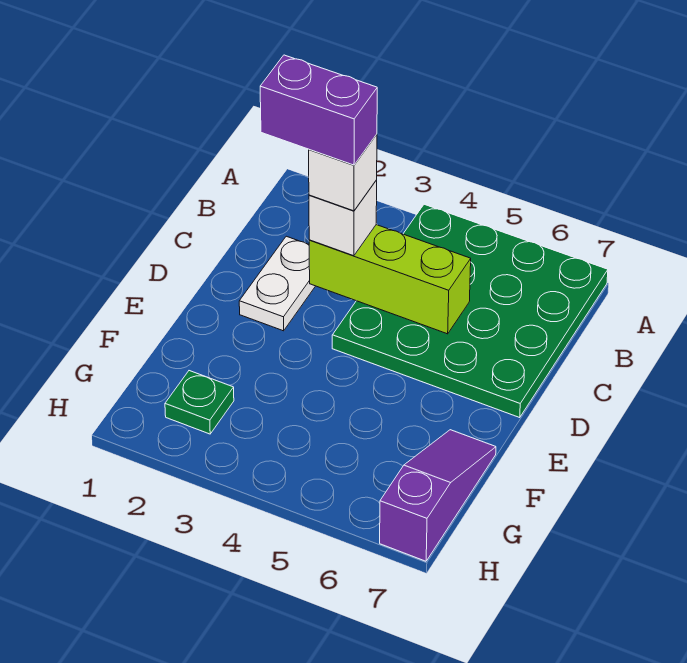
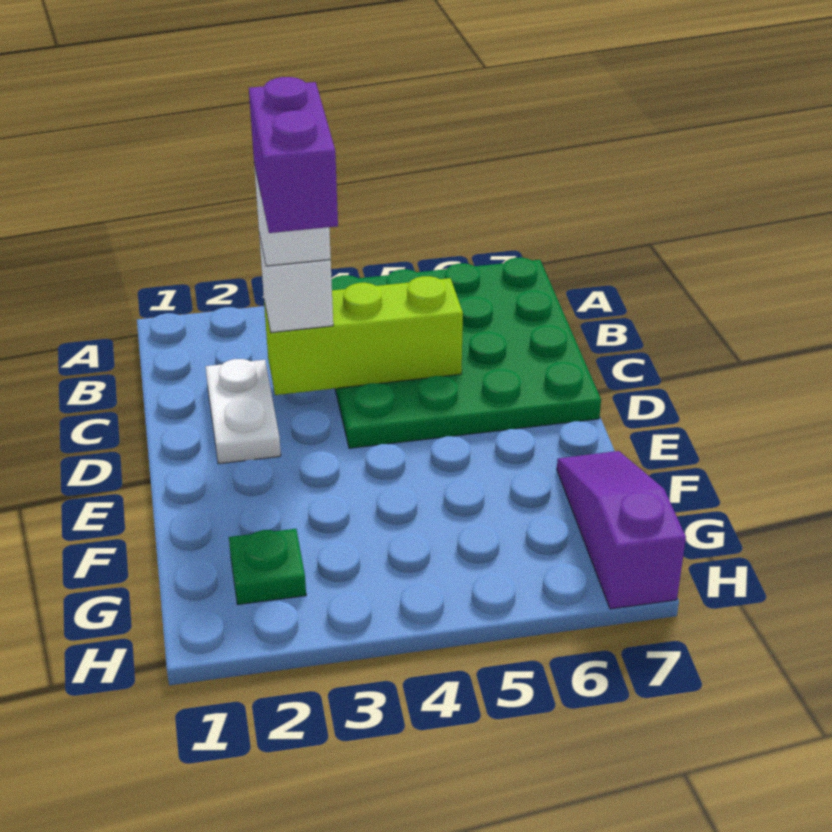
purple 1x2 brick [260,55,377,165] -> purple 1x2 brick turned to [249,77,338,233]

